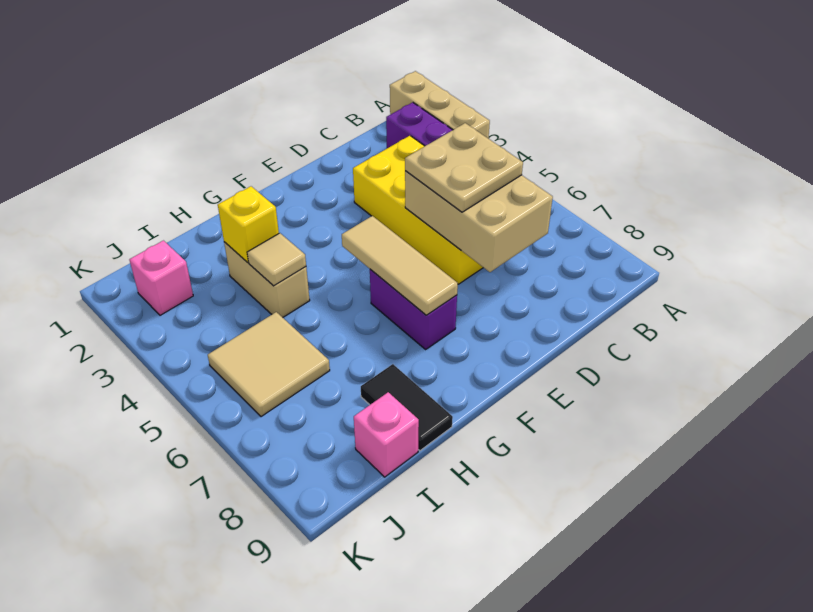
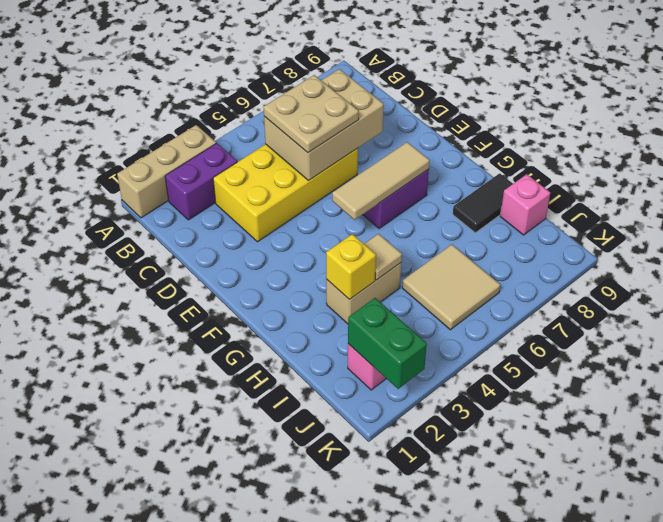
none -> green 1x2 brick [348,298,427,389]

